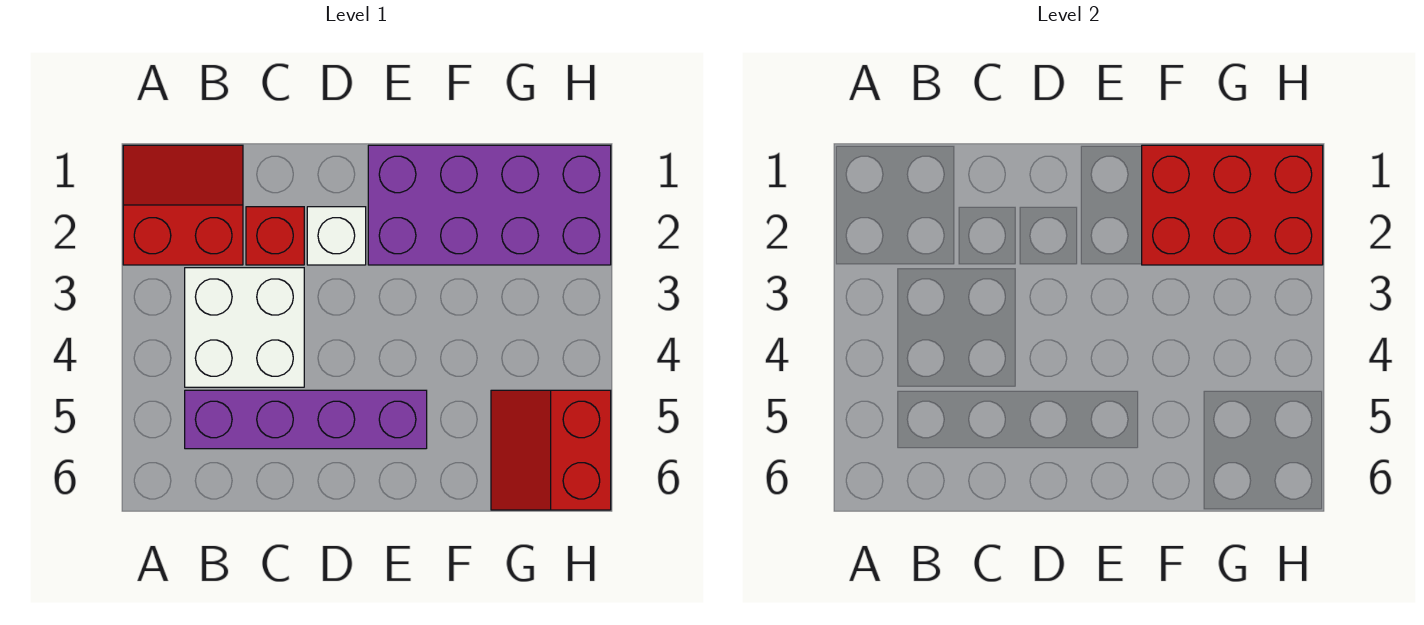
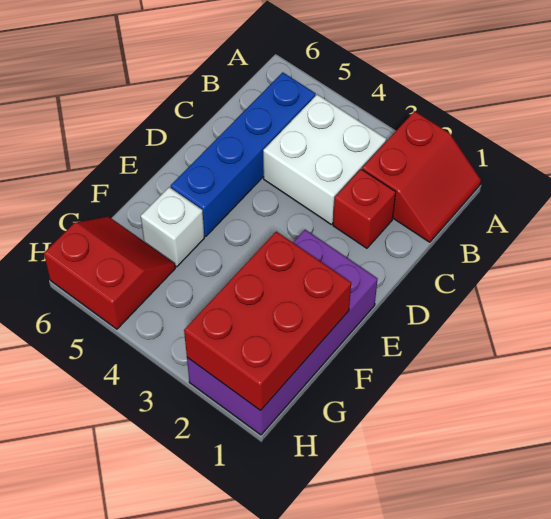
purple 1x4 brick [185,390,427,449] -> blue 1x4 brick [171,72,316,237]
white 1x1 brick [307,207,366,265] -> white 1x1 brick moved to [141,187,204,267]

